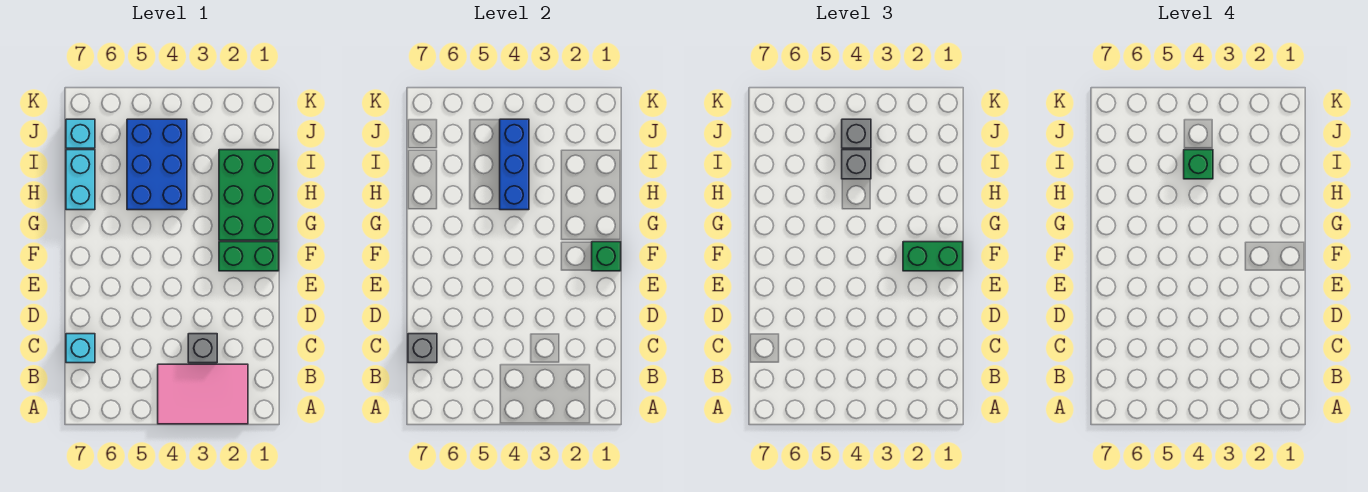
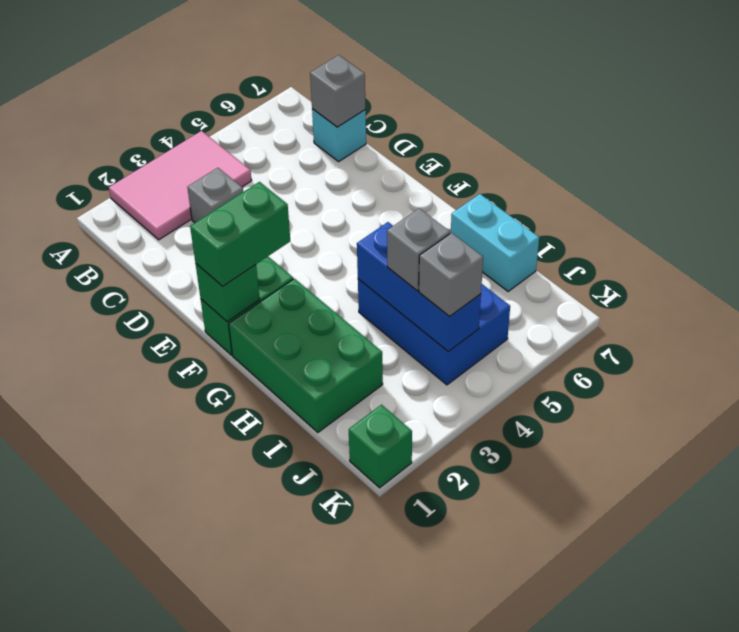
green 1x1 brick [1184,150,1213,179] -> green 1x1 brick moved to [349,405,412,488]
cyan 1x1 brick [66,119,95,148] -> none

